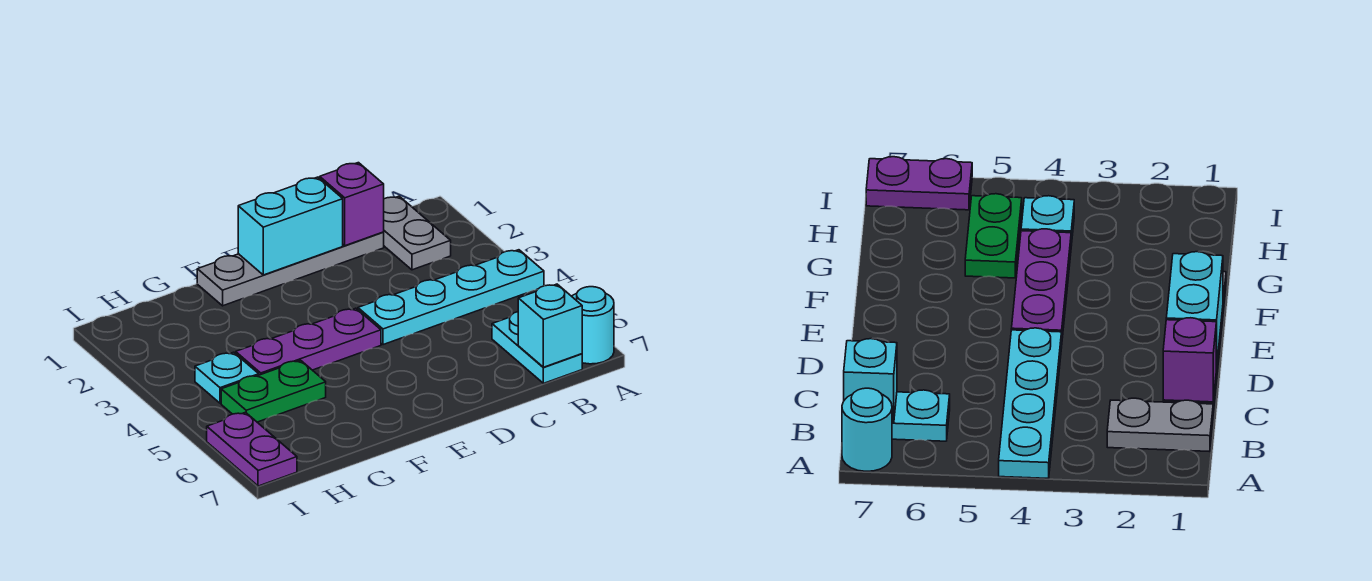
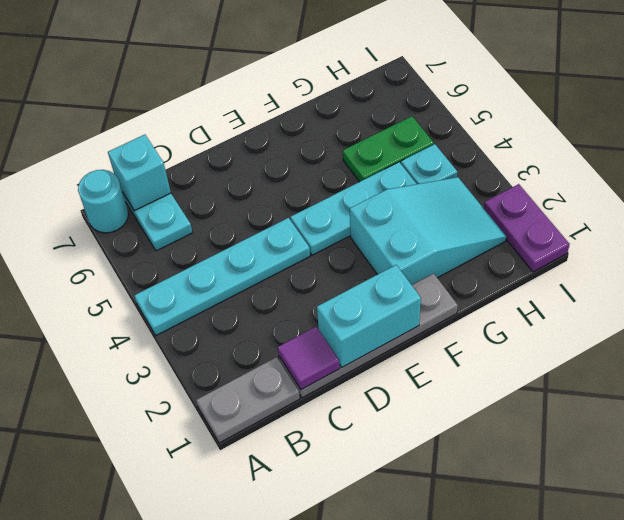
grey 1x2 plate [383,196,451,270] -> grey 1x2 plate turned to [196,357,300,443]
purple 1x1 brick [320,163,384,246] -> purple 1x1 tile [278,327,340,390]
purple 1x3 plate [236,308,381,375] -> cyan 1x3 plate [291,162,416,255]
none -> cyan 2x3 slope [350,177,506,285]
purple 1x2 plate [207,412,297,486] -> purple 1x2 plate moved to [484,184,570,272]

